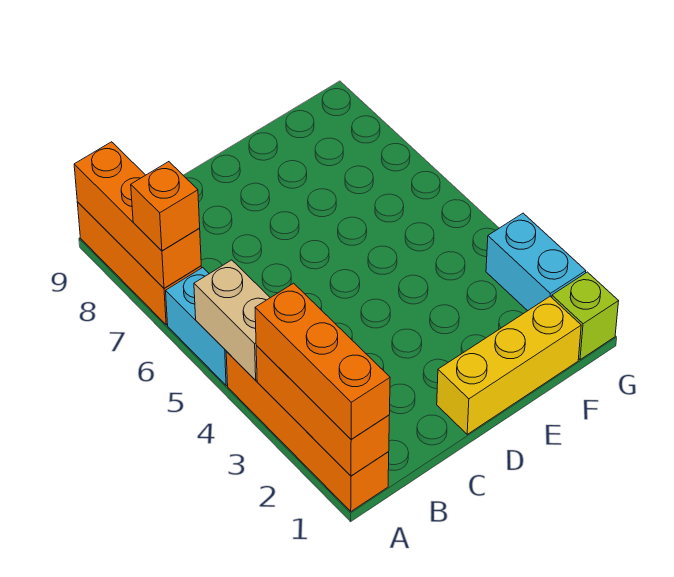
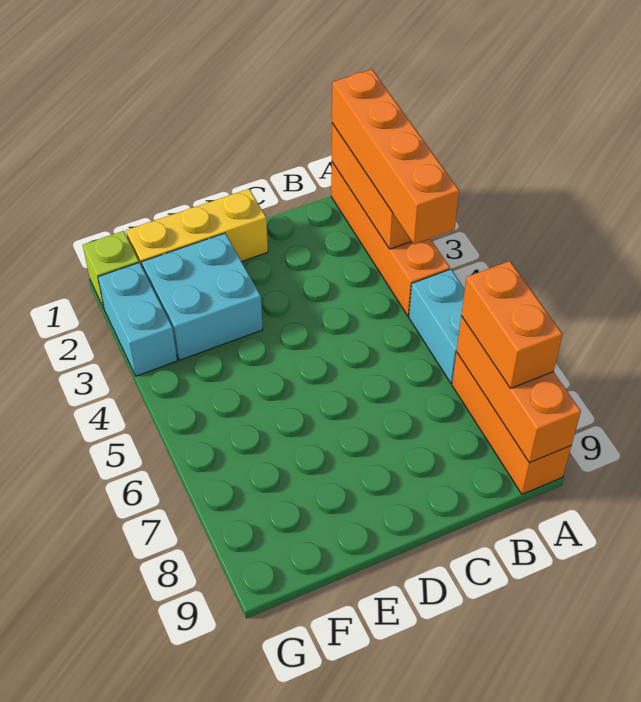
orange 1x3 brick [255,283,390,439] -> orange 1x4 brick [332,69,459,244]
tan 1x2 brick [194,260,270,380] -> none
orange 1x1 brick [131,162,200,251] -> orange 1x2 brick [461,261,562,389]
none -> cyan 2x2 brick [142,233,263,360]

